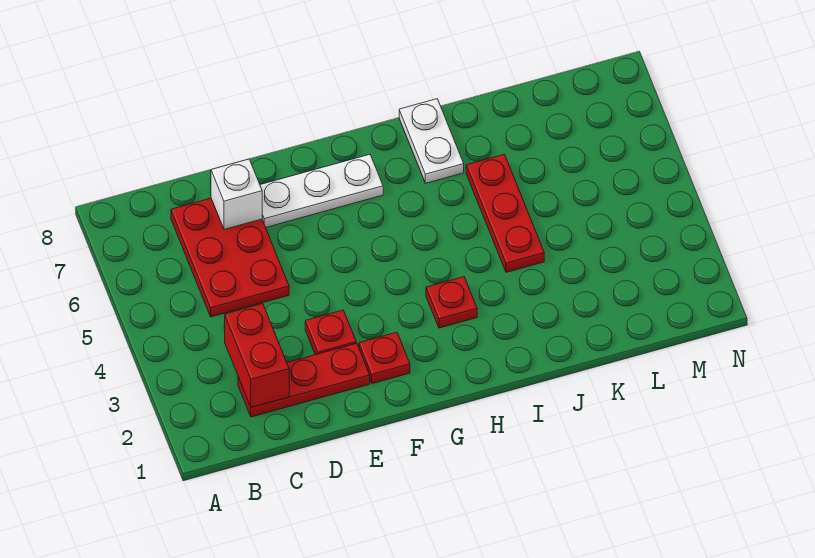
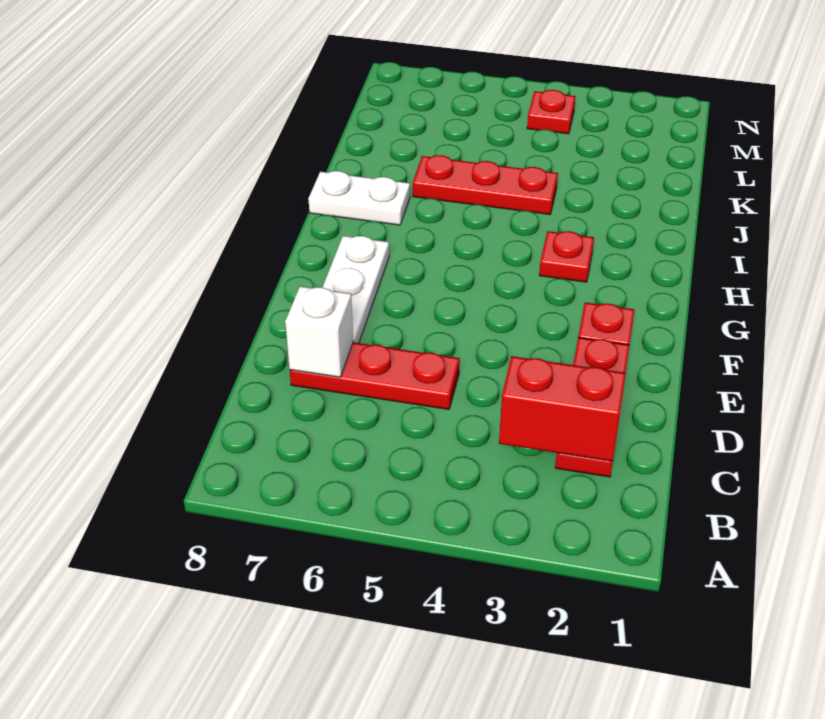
red 2x3 plate [171,198,289,317] -> red 1x3 plate [290,342,460,409]
red 1x1 plate [305,310,356,355] -> red 1x1 plate moved to [527,90,576,134]

